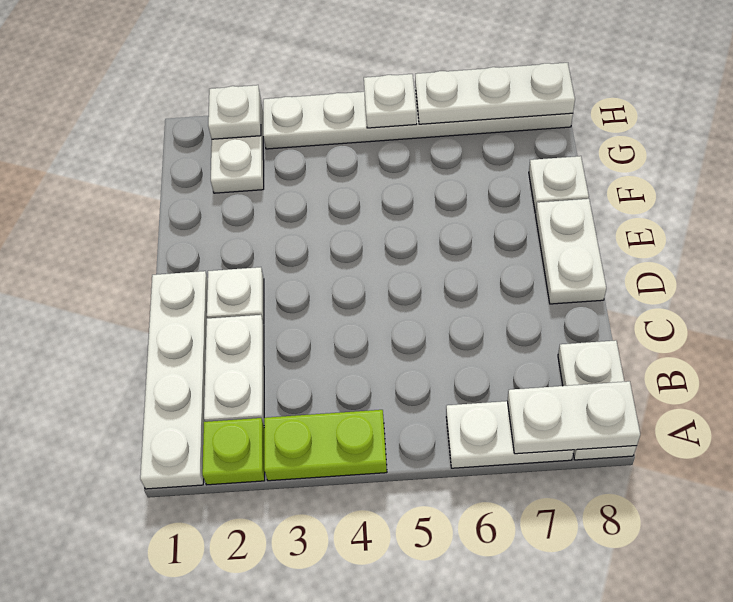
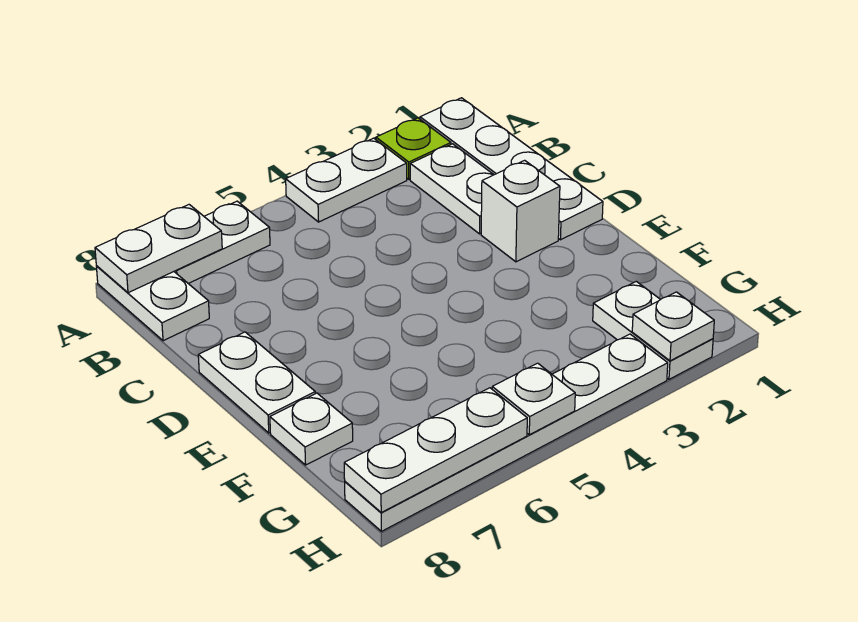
lime 1x2 plate [264,410,387,481] -> white 1x2 plate [286,138,407,222]
white 1x1 plate [207,267,264,324] -> white 1x1 brick [481,160,560,262]

